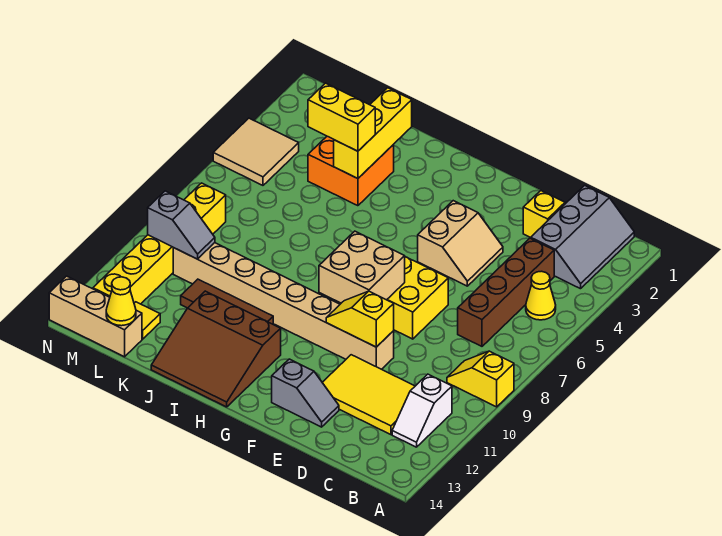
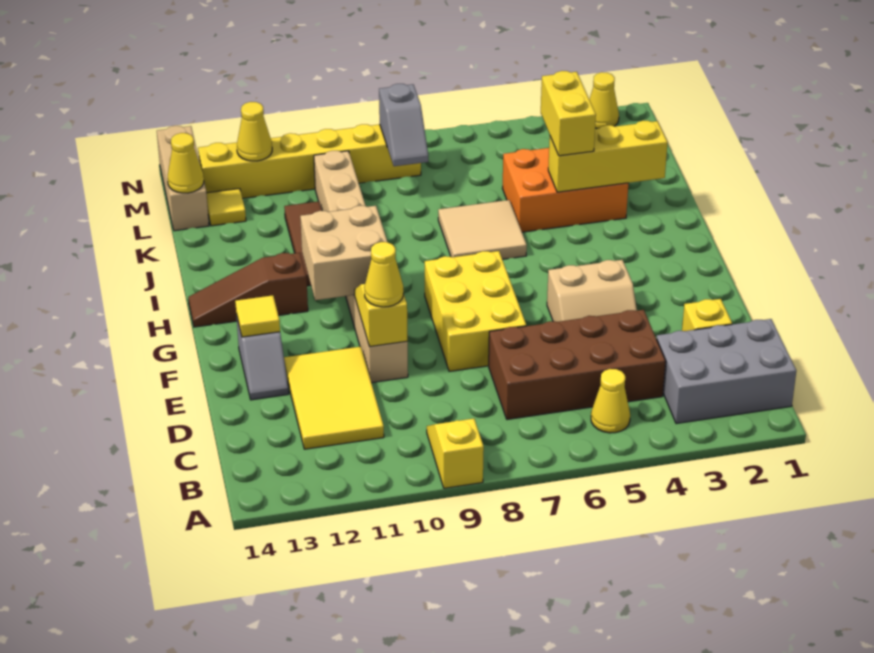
grey 2x3 slope [531,185,634,289] -> grey 2x3 brick [656,319,796,424]
white 1x2 slope [392,374,452,447] -> none
brown 1x4 brick [458,238,554,346] -> brown 2x4 brick [489,310,666,419]
none -> yellow 1x1 cone [364,242,403,307]
tan 2x2 brick [319,231,405,303] -> tan 2x2 brick moved to [300,206,387,300]
none -> yellow 1x1 tile [235,295,280,337]
brown 3x3 slope [151,291,281,407] -> brown 1x3 slope [188,253,308,327]
orange 2x2 brick [308,136,394,206] -> orange 2x3 brick [502,148,628,232]
grey 1x2 slope [148,191,215,259] -> grey 1x2 slope moved to [379,84,428,166]
tan 2x2 tile [213,118,299,185] -> tan 2x2 tile moved to [438,200,527,259]
none -> yellow 1x1 cone [237,102,272,161]
none -> yellow 1x1 cone [589,72,619,129]

